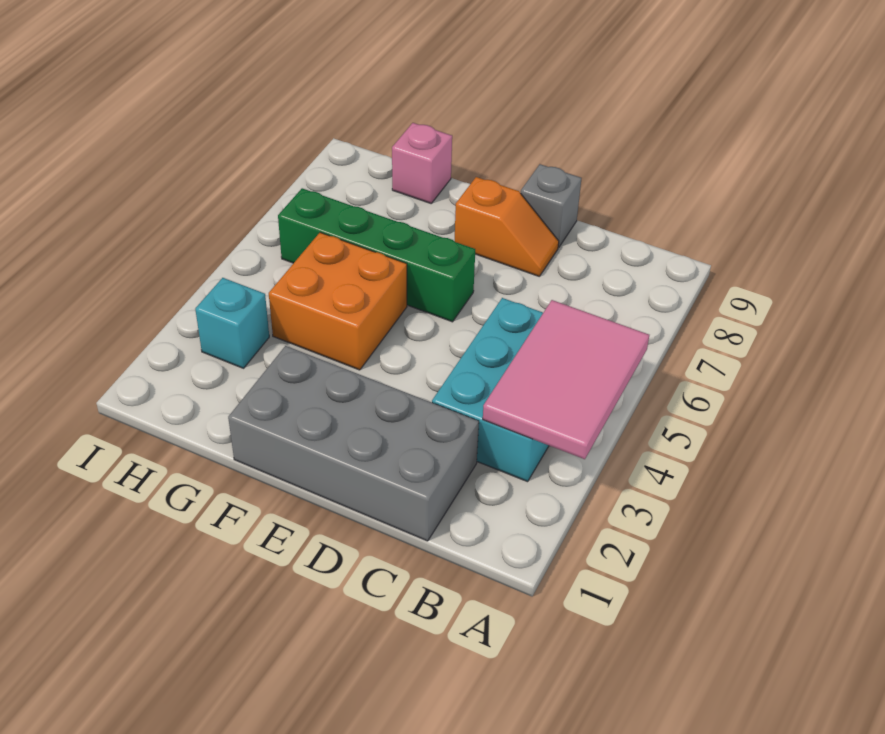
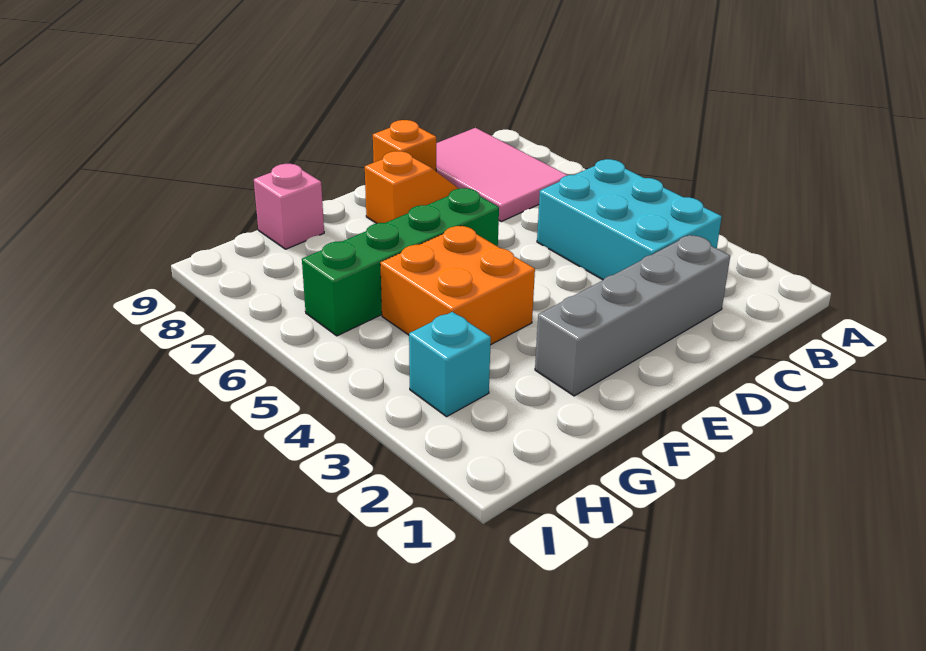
pink 2x3 tile [483,300,649,459] -> pink 2x3 tile moved to [436,128,568,222]
grey 2x4 brick [228,346,479,541] -> grey 1x4 brick [535,235,730,396]
grey 1x1 brick [521,164,582,247] -> orange 1x1 brick [373,120,436,171]

